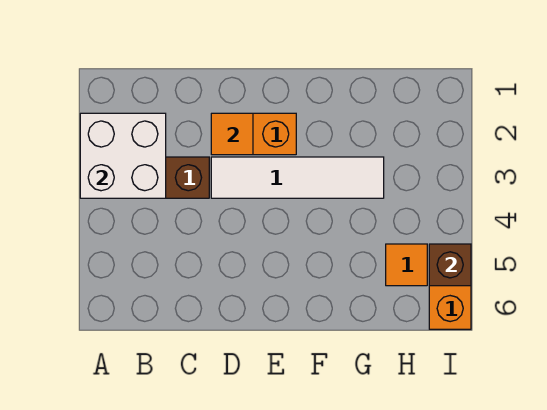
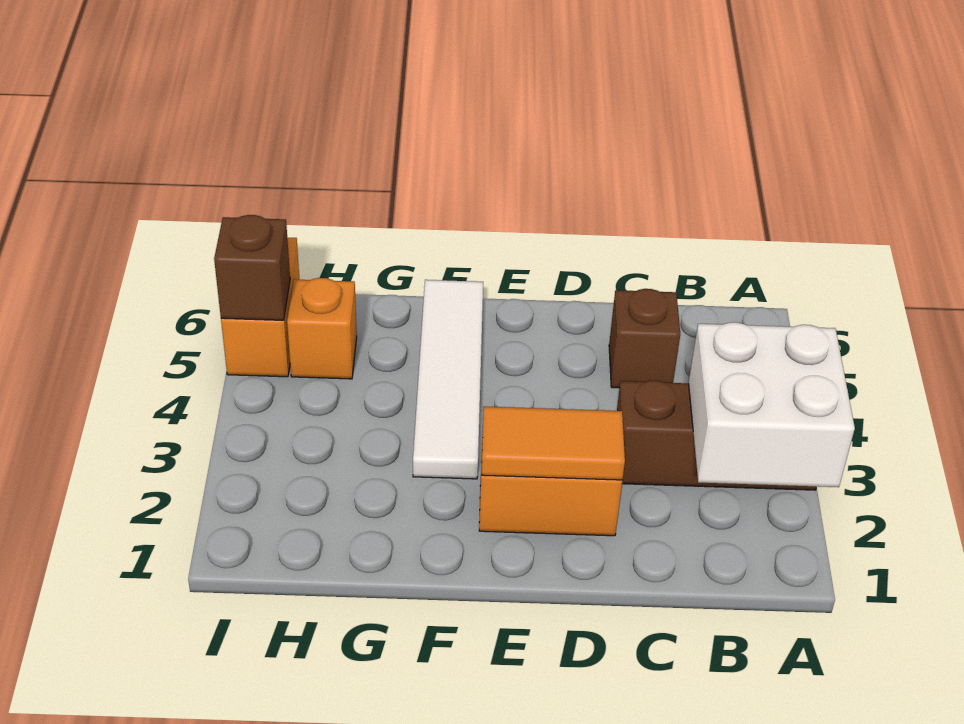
none -> brown 1x1 brick [609,289,680,388]
orange 1x1 tile [211,113,253,155] -> orange 1x2 tile [482,406,625,480]
white 1x4 tile [211,157,384,198] -> white 1x4 tile turned to [413,280,483,479]
orange 1x1 tile [386,244,427,286] -> orange 1x1 brick [287,278,357,379]

